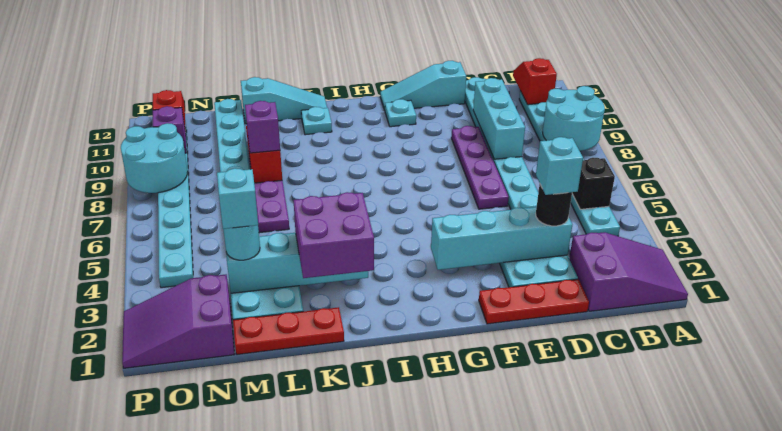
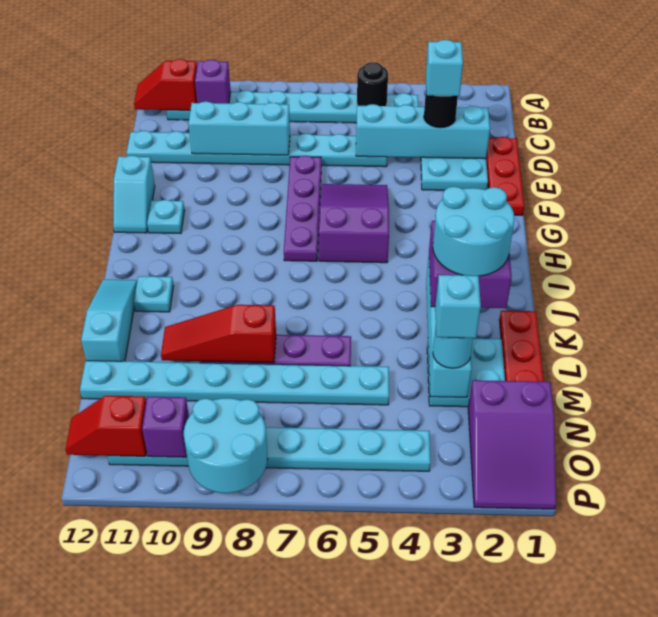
purple 2x3 slope [569,232,688,311] -> purple 2x3 slope moved to [319,184,389,263]
cyan 2x2 round brick [543,86,605,151] -> cyan 2x2 round brick moved to [433,187,514,276]
black 1x1 brick [572,158,615,209] -> black 1x1 round brick [357,62,388,106]
cyan 1x4 brick [431,207,572,270] -> cyan 1x4 brick turned to [356,104,490,159]
purple 1x4 plate [451,126,509,209] -> purple 1x4 plate turned to [284,156,321,261]
cyan 1x3 slope [380,61,466,110] -> cyan 1x2 slope [113,155,155,233]
purple 1x1 brick [245,101,280,153] -> purple 1x1 brick moved to [195,60,231,103]

